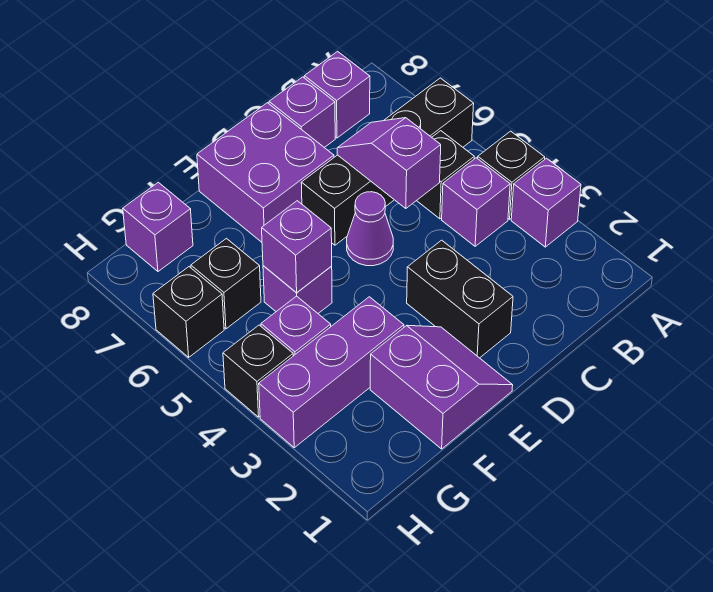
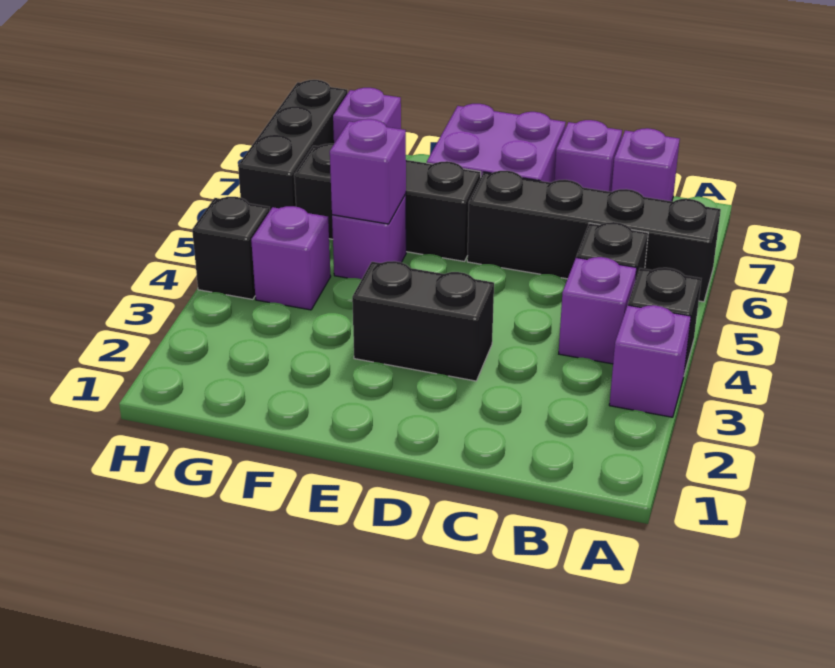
purple 1x2 slope [337,118,441,209] -> none
black 1x2 brick [407,240,513,358] -> black 1x2 brick turned to [352,261,494,381]
purple 1x1 cone [347,192,393,266] -> none
purple 2x2 slope [370,325,513,449] -> none
purple 1x3 brick [259,297,404,448] -> none
black 1x1 brick [191,239,261,329] -> black 1x3 brick [294,144,481,261]
black 1x1 brick [153,267,224,357] -> black 1x3 brick [238,80,348,210]

